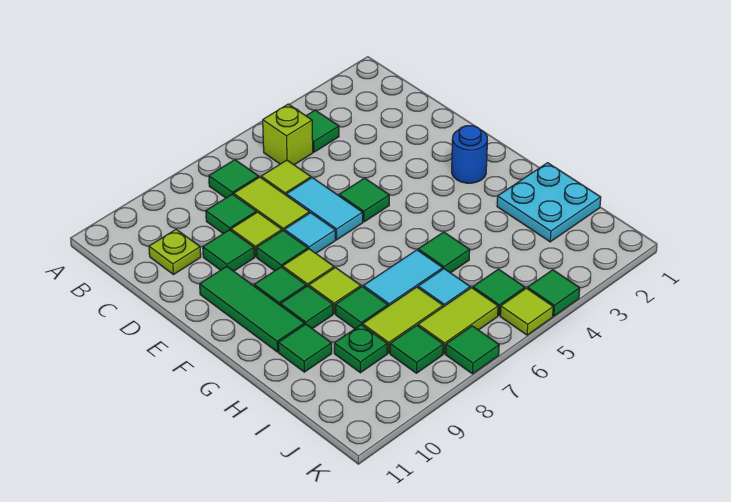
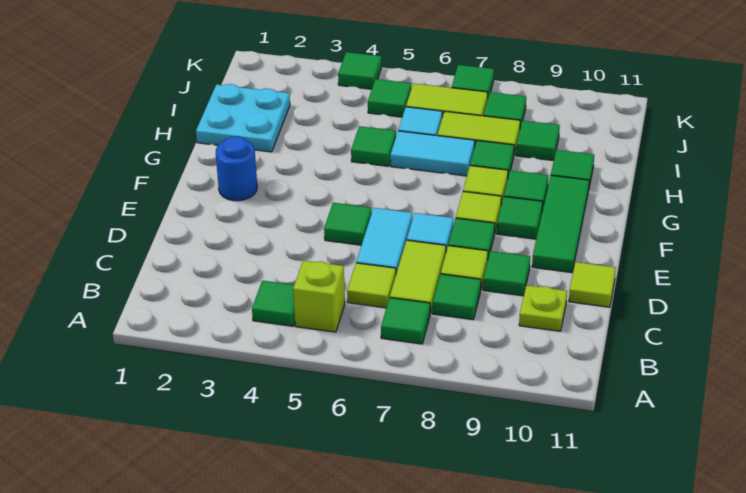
green 1x1 plate [334,325,387,373] -> green 1x1 tile [516,121,560,161]
lime 1x1 tile [500,288,553,335] -> lime 1x1 tile moved to [569,262,616,307]

